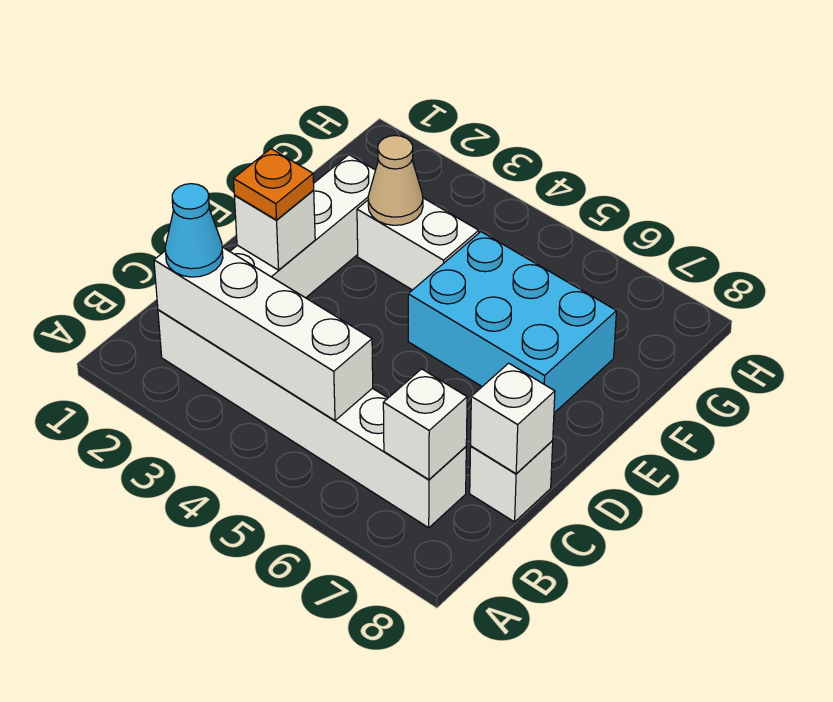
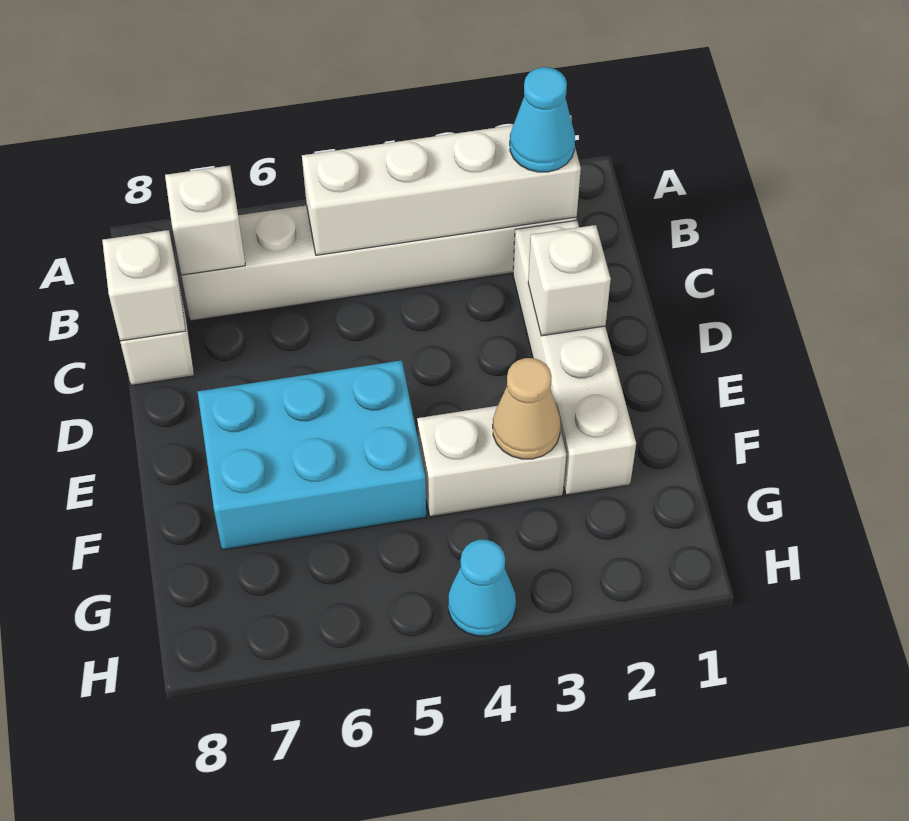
orange 1x1 plate [234,149,314,220] -> none
none -> cyan 1x1 cone [448,540,516,636]

